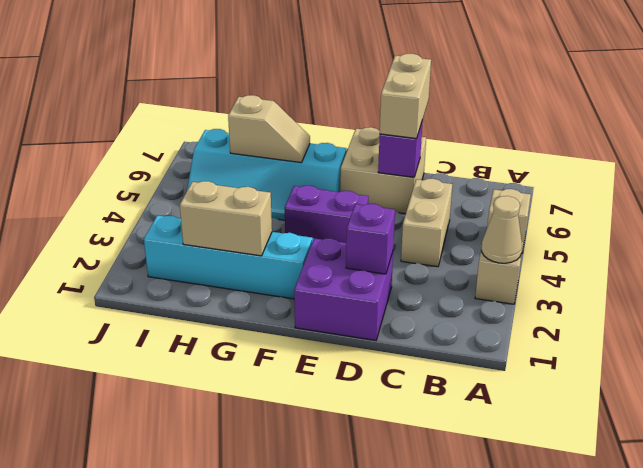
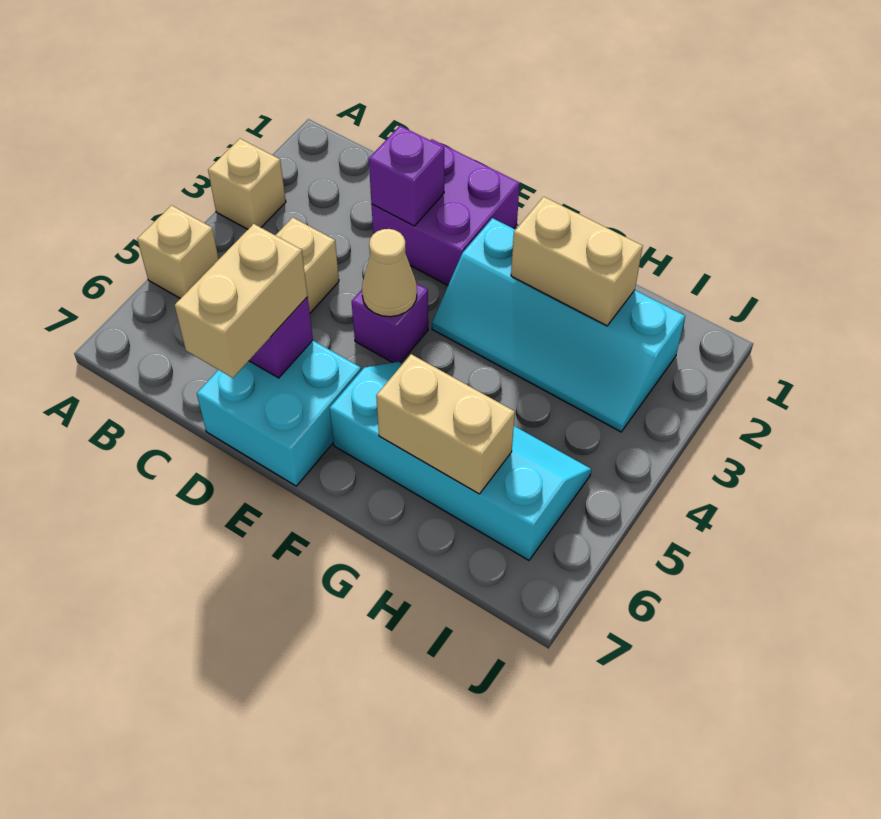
tan 1x1 cone [482,196,522,263] -> tan 1x1 cone moved to [362,229,417,317]
tan 2x2 brick [340,127,426,214] -> cyan 2x2 brick [197,341,361,486]
purple 1x2 brick [285,186,369,243] -> purple 1x1 brick [352,283,428,363]
tan 1x2 slope [228,95,310,163] -> tan 1x2 brick [376,354,515,494]

